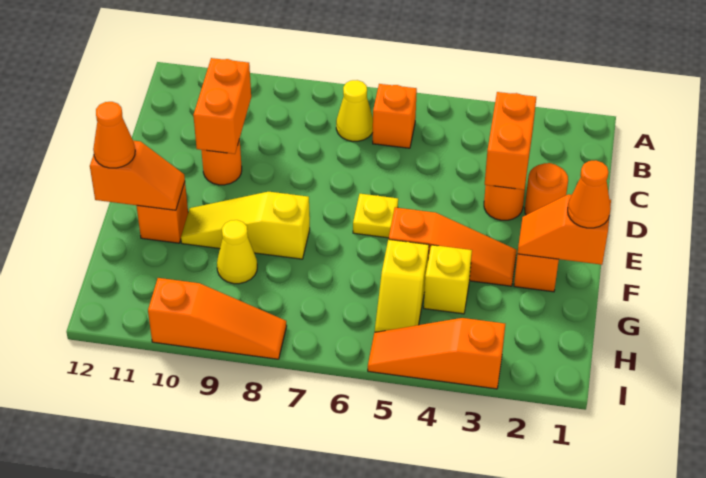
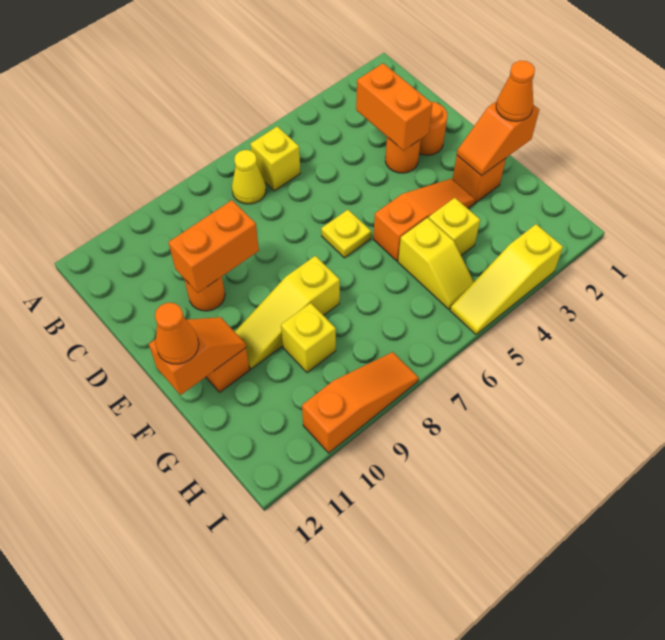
orange 1x1 brick [373,84,417,148] -> yellow 1x1 brick [250,126,300,191]
orange 1x2 brick [193,58,251,154] -> orange 1x2 brick turned to [169,200,259,293]
yellow 1x1 cone [217,220,257,284] -> yellow 1x1 brick [281,303,336,373]
orange 1x3 slope [368,318,505,389] -> yellow 1x3 slope [450,224,563,334]

